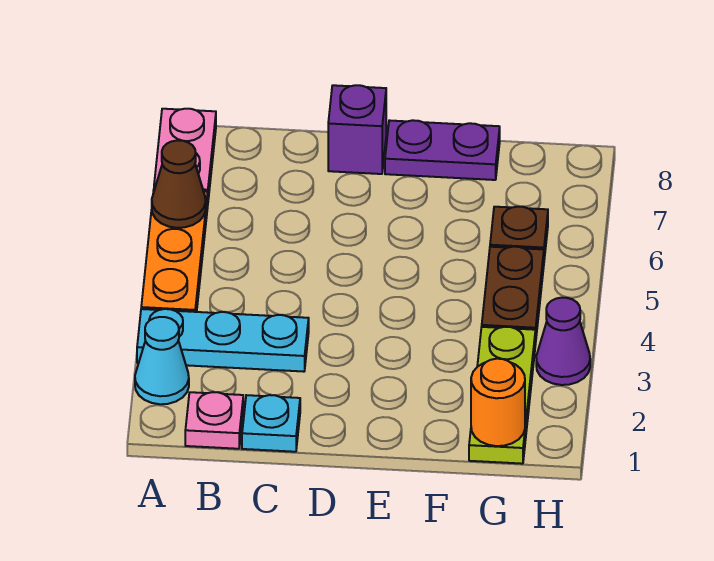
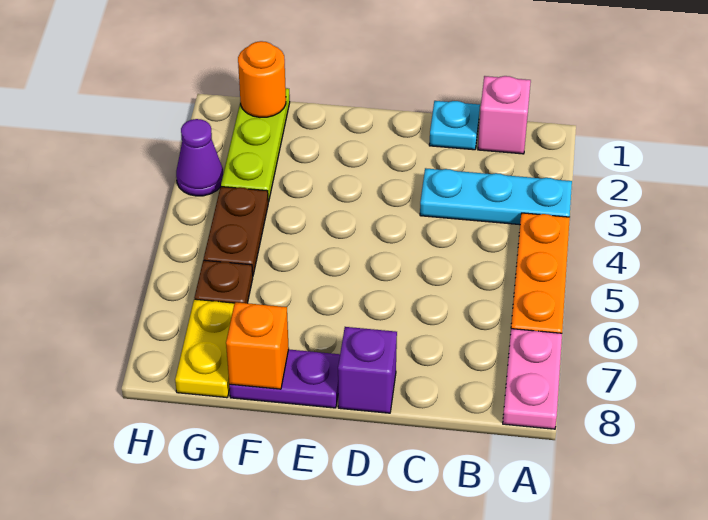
cyan 1x1 cone [135,317,189,404] -> none
brown 1x1 cone [152,140,206,228] -> none
pink 1x1 plate [185,392,243,449] -> pink 1x1 brick [478,76,531,154]
none -> orange 1x1 brick [226,302,289,389]
none -> yellow 1x2 plate [175,299,234,398]

